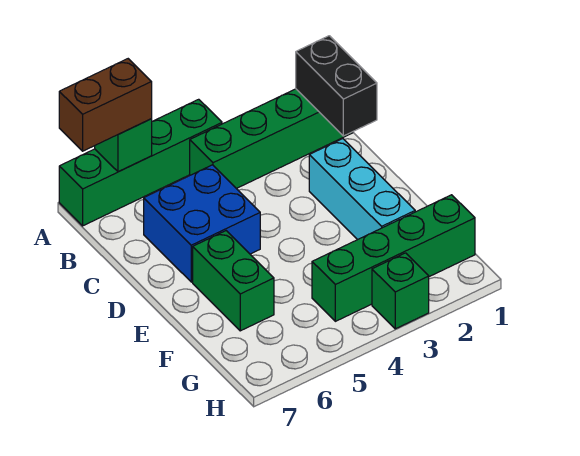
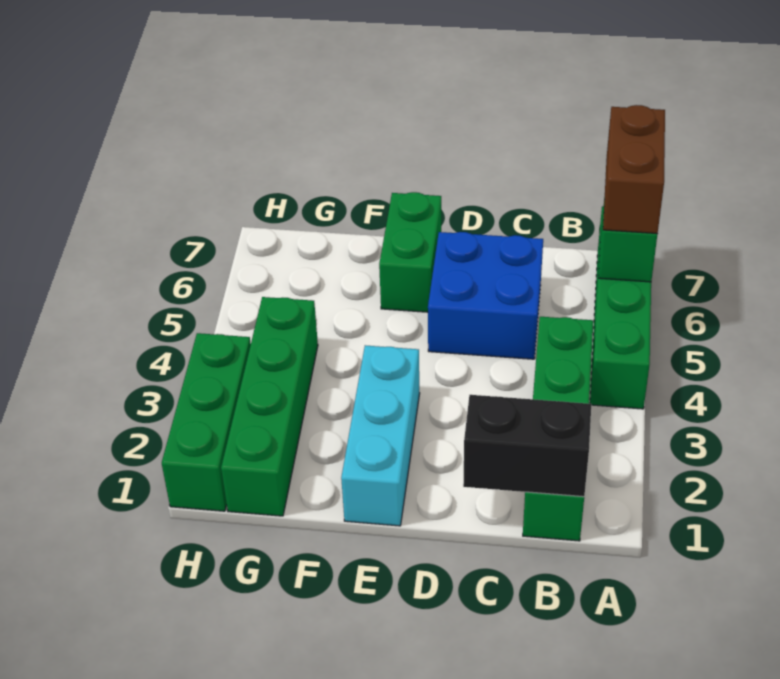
cyan 1x3 brick [309,139,415,240] -> cyan 1x3 brick turned to [341,345,420,526]
green 1x2 brick [193,231,274,331] -> green 1x2 brick turned to [379,192,441,312]
green 1x1 brick [372,253,429,329] -> green 1x3 brick [162,333,251,511]

